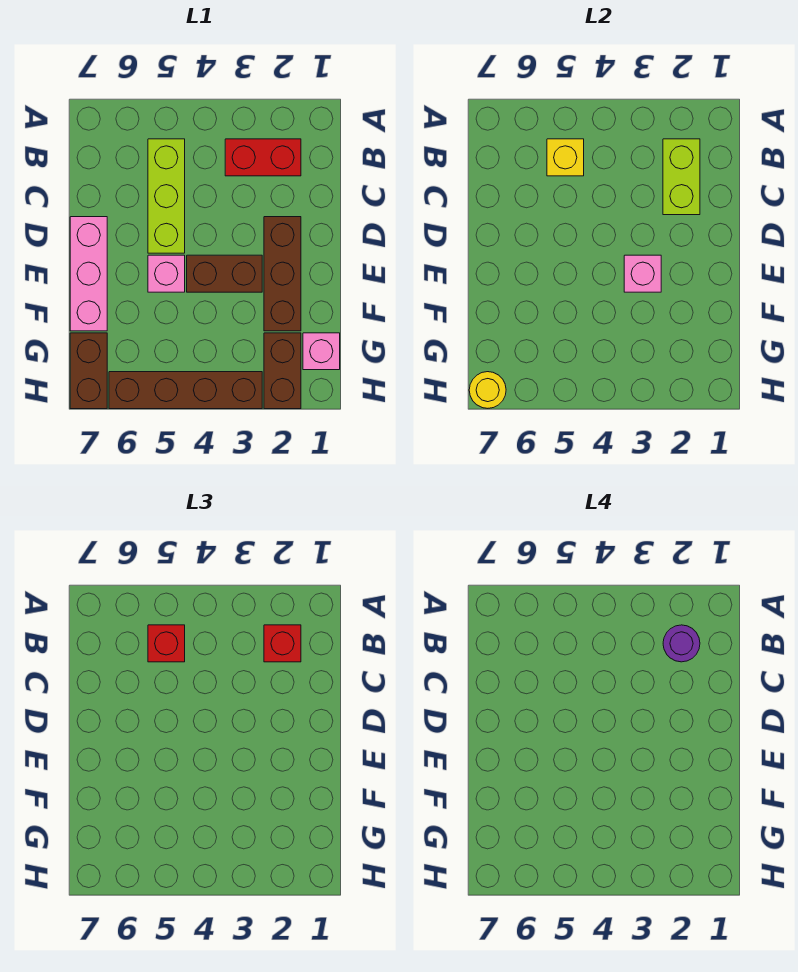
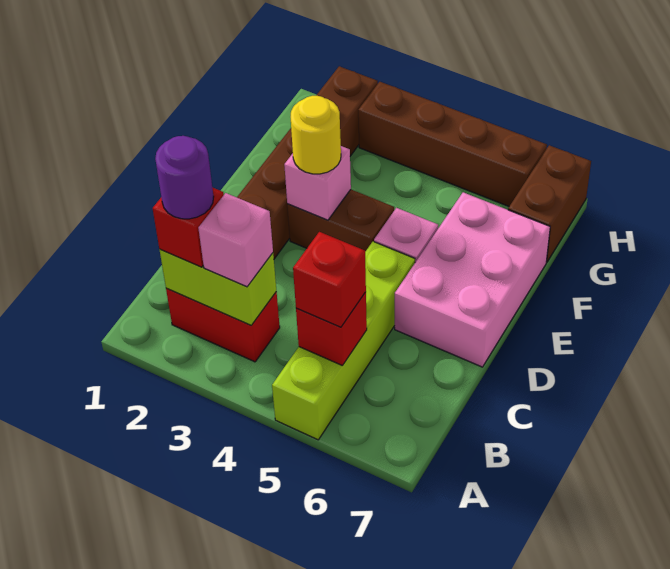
lime 1x2 brick [663,139,700,215] -> lime 1x2 brick turned to [160,250,276,325]
lime 1x3 brick [148,139,185,253] -> lime 1x4 brick [272,241,415,440]
yellow 1x1 brick [547,139,584,176] -> red 1x1 brick [296,292,367,365]
pink 1x3 brick [70,217,107,331] -> pink 2x3 brick [395,192,550,367]
pink 1x1 brick [303,333,340,370] -> pink 1x1 brick moved to [198,193,273,287]
yellow 1x1 round brick [469,372,506,408] -> yellow 1x1 round brick moved to [291,96,341,174]

